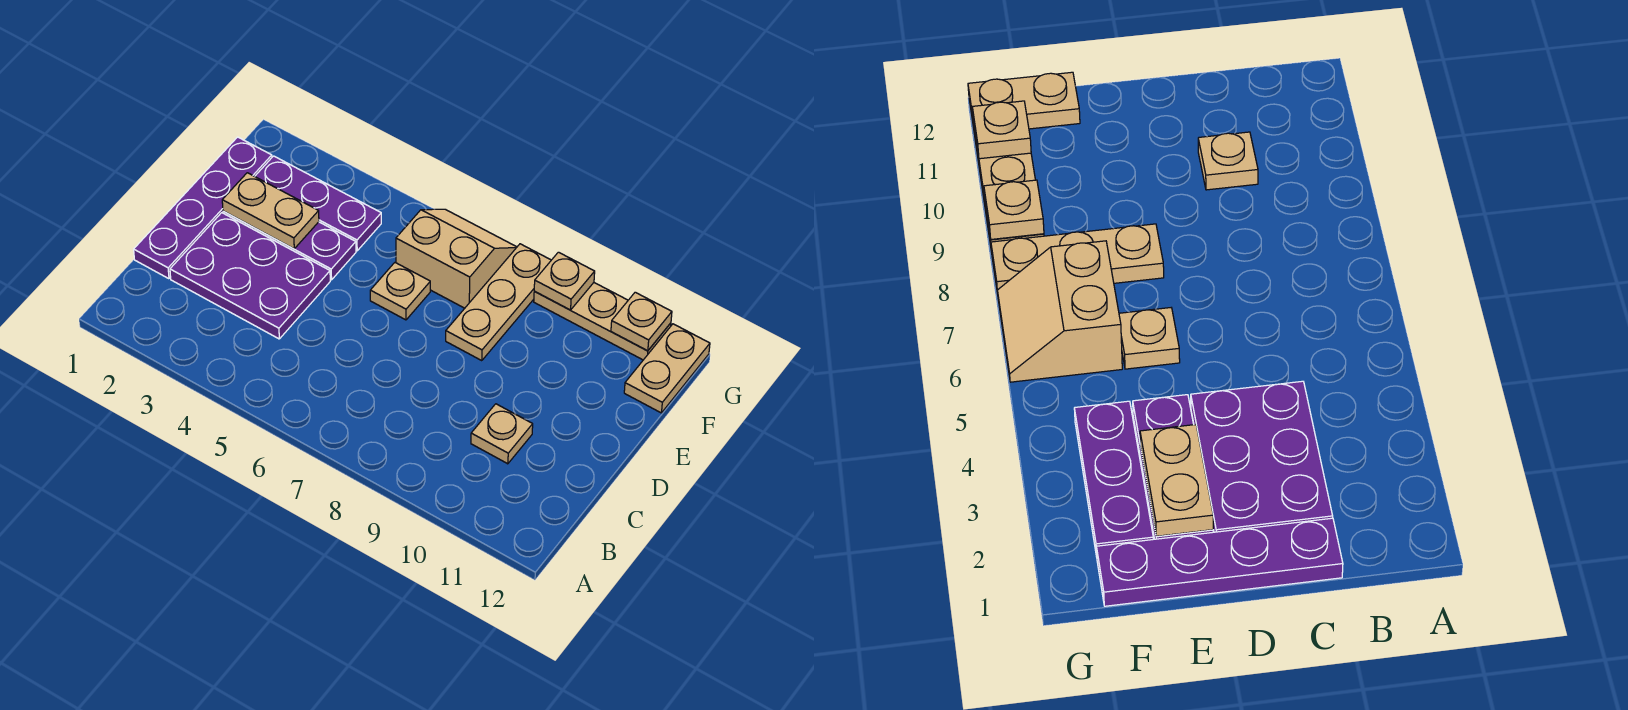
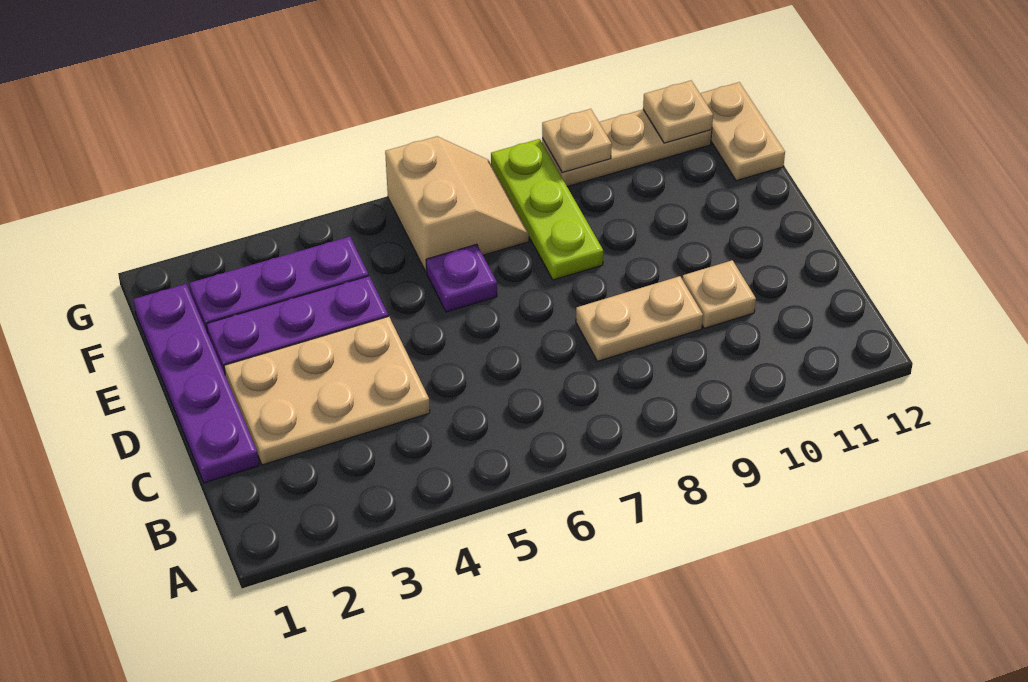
purple 2x3 plate [170,213,330,339] -> tan 2x3 plate [224,316,430,465]
tan 1x2 plate [222,173,319,249] -> tan 1x2 plate moved to [576,276,703,361]
tan 1x1 plate [370,263,430,320] -> purple 1x1 plate [426,244,497,312]
tan 1x3 plate [446,244,551,361] -> lime 1x3 plate [491,139,603,280]
tan 2x2 slope [396,209,517,308] -> tan 2x2 slope turned to [385,136,529,272]

